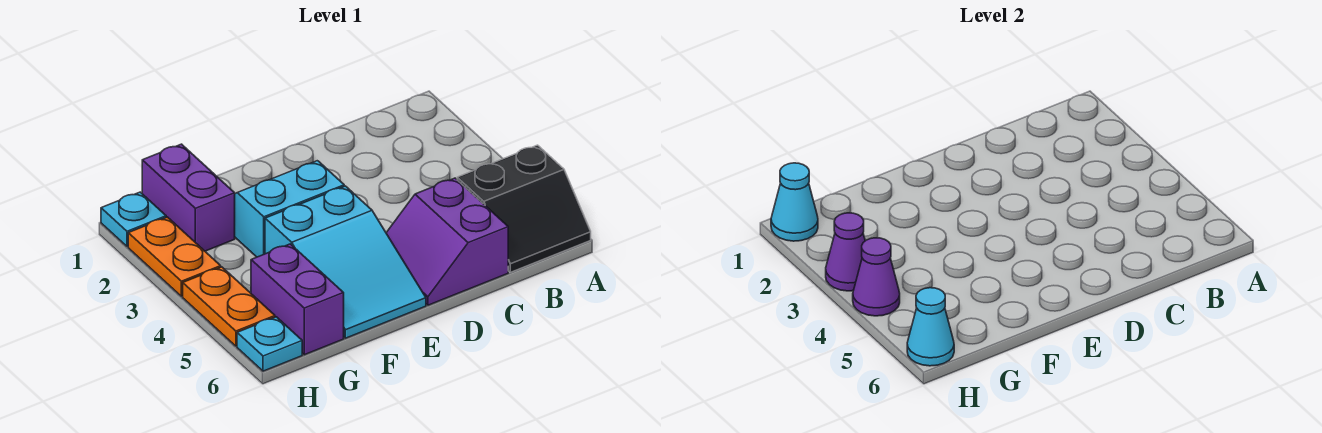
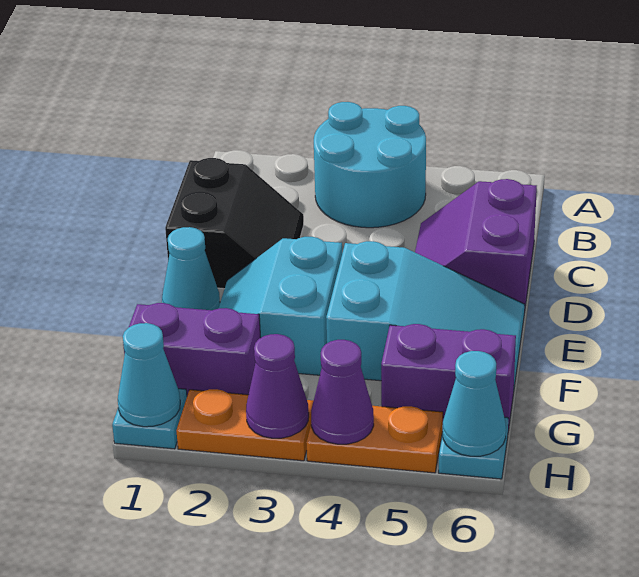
none -> cyan 2x2 round brick [314,102,426,228]
black 2x2 slope [457,145,591,272] -> black 2x2 slope moved to [165,158,304,289]
purple 2x2 slope [386,178,508,305] -> purple 2x2 slope turned to [415,179,537,313]
none -> cyan 1x1 cone [162,227,220,310]

